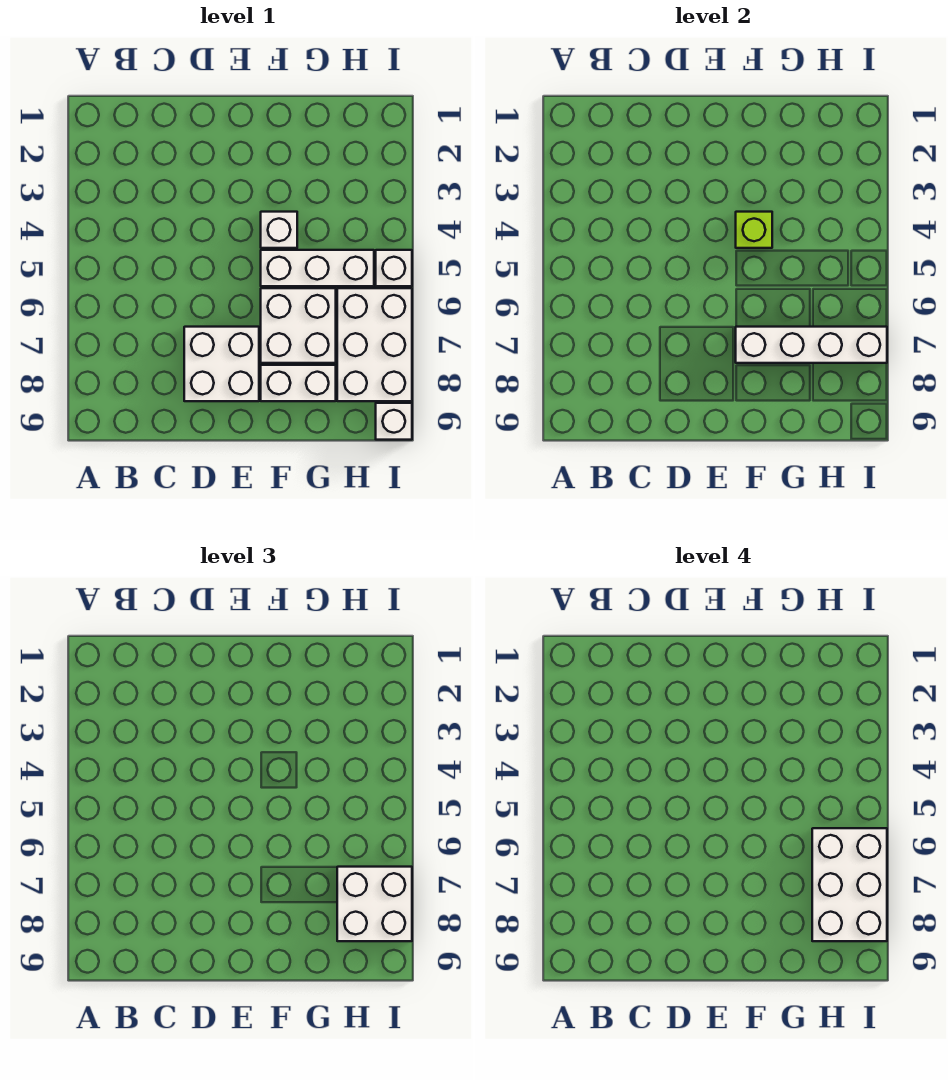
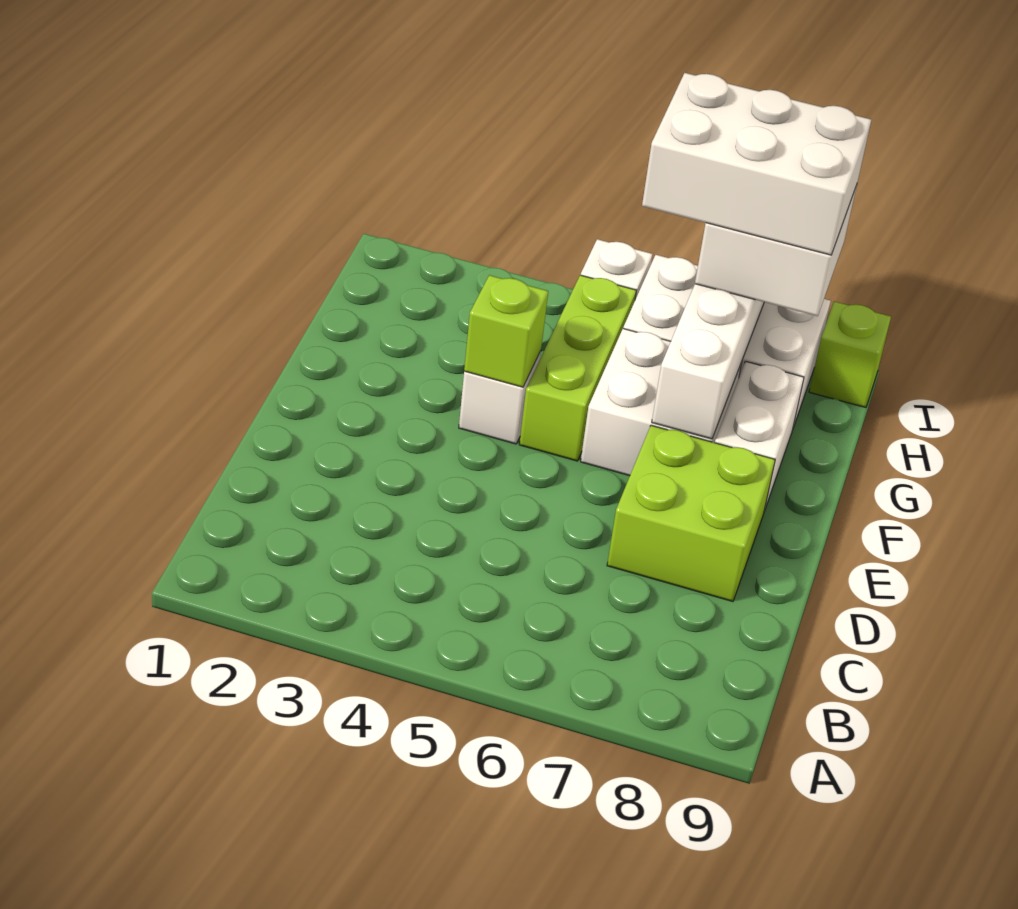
white 2x2 brick [184,327,259,401] -> lime 2x2 brick [607,425,775,602]
white 1x3 brick [261,250,374,286] -> lime 1x3 brick [519,275,636,461]
white 1x1 brick [376,403,412,440] -> lime 1x1 brick [809,302,891,408]

